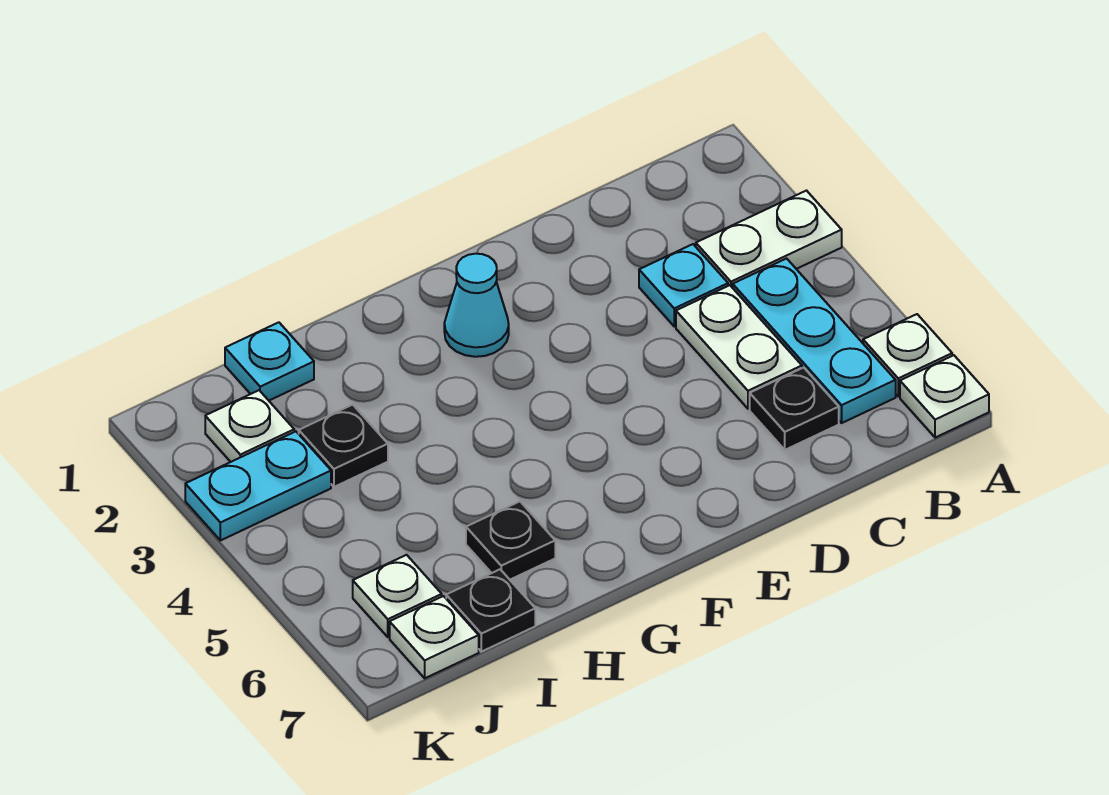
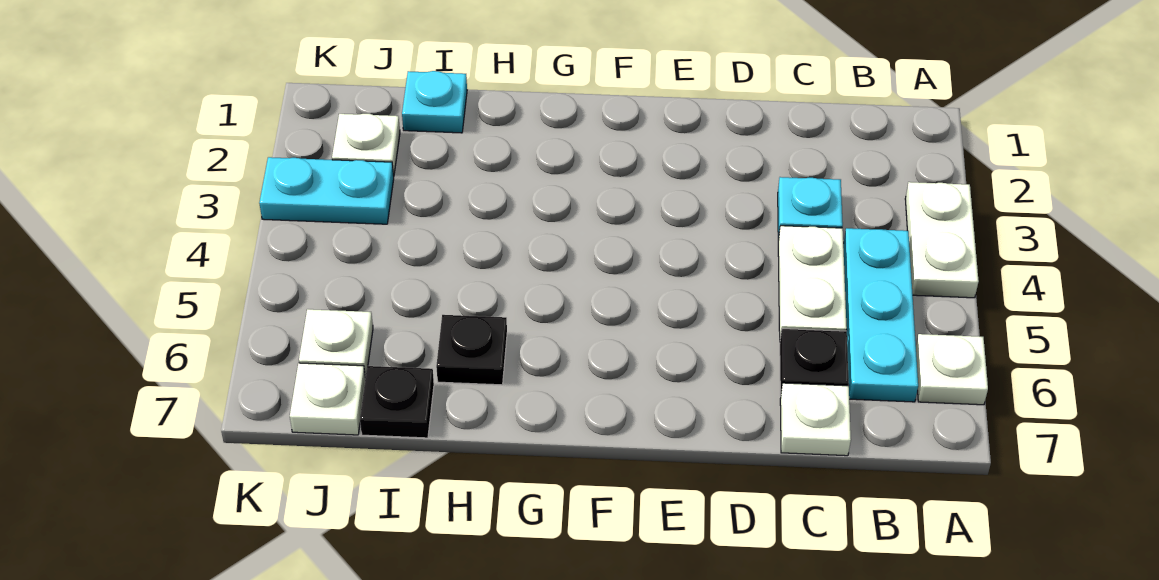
white 1x2 plate [696,191,842,288] -> white 1x2 plate turned to [905,182,979,298]
white 1x1 plate [900,355,989,438] -> white 1x1 plate moved to [780,383,851,456]
cyan 1x1 cone [444,254,509,357] -> none
black 1x1 plate [299,405,388,487] -> none

